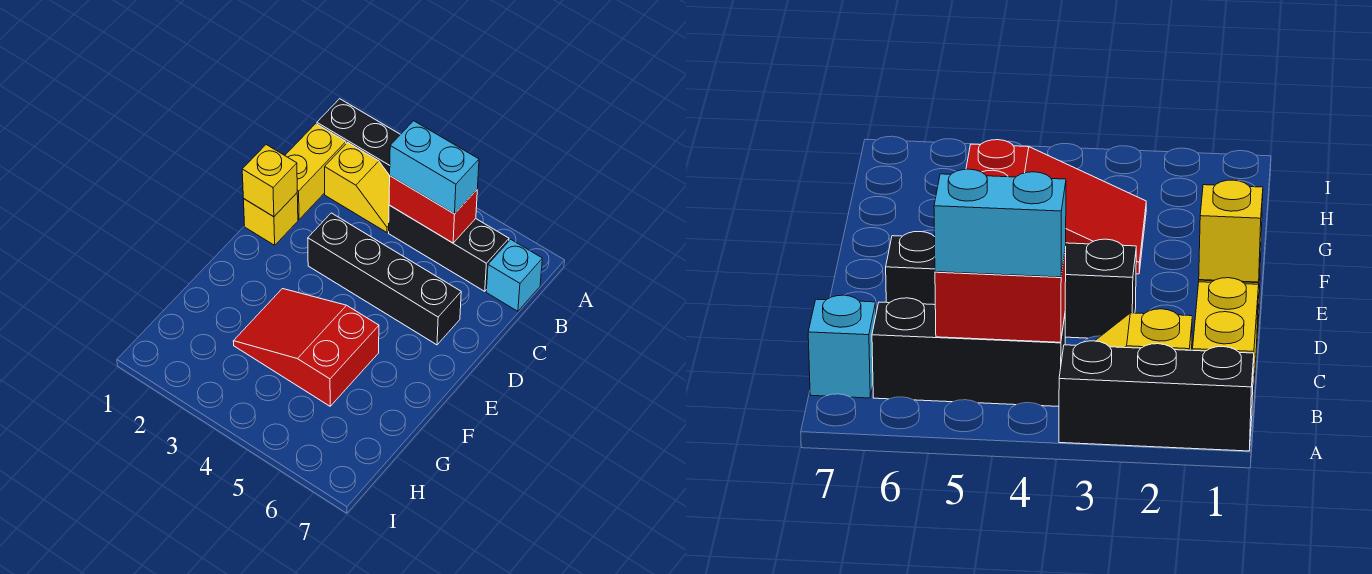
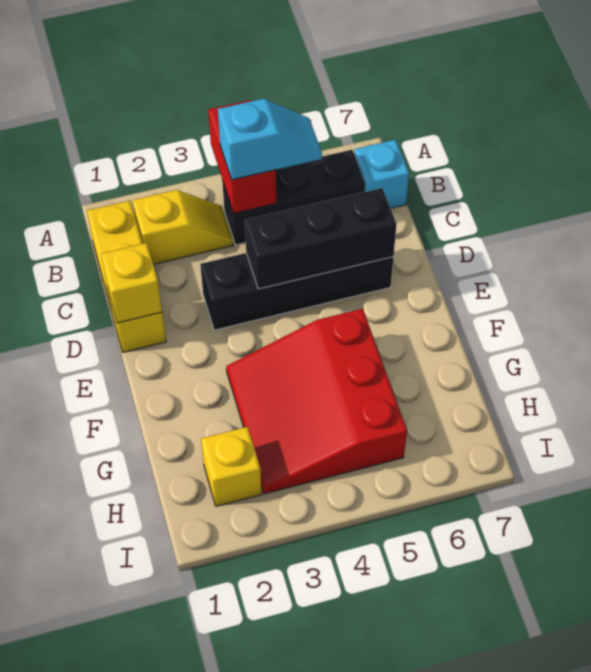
black 1x3 brick [317,99,401,175] -> black 1x3 brick moved to [245,188,397,289]
red 1x2 brick [389,176,477,243] -> red 1x2 brick turned to [208,100,276,213]
cyan 1x2 brick [390,121,479,214] -> cyan 1x2 slope [218,99,322,180]
red 2x3 slope [233,289,379,406] -> red 3x3 slope [226,309,407,494]
none -> yellow 1x1 brick [201,427,262,506]

